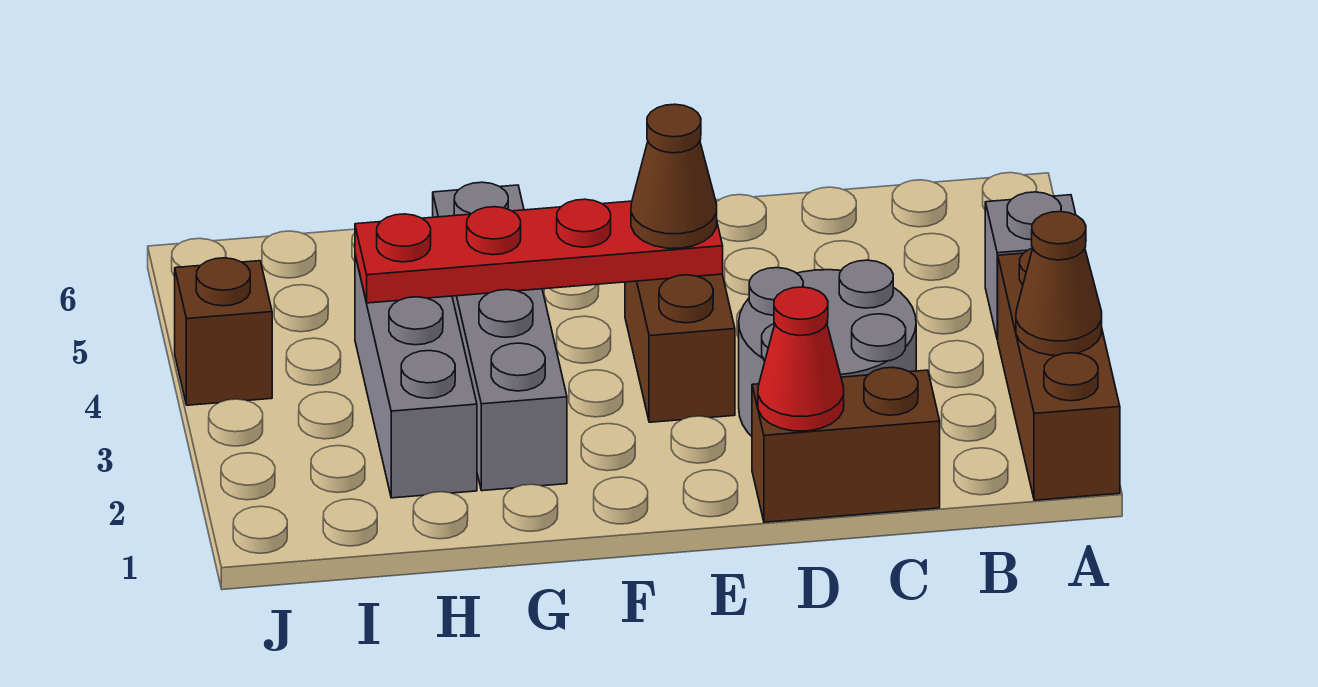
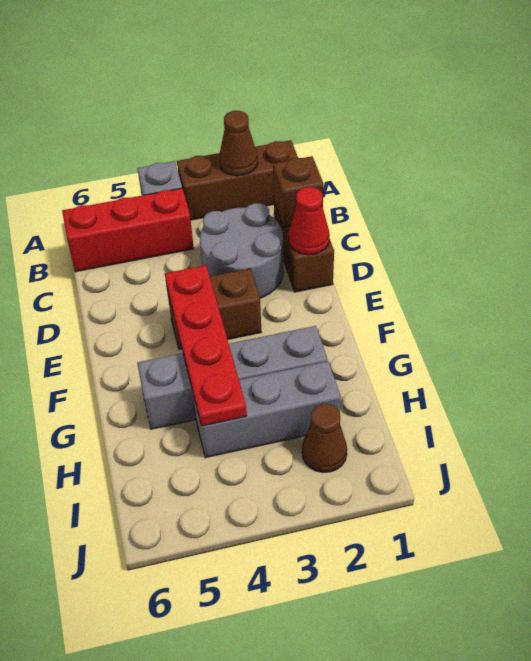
none -> red 1x3 brick [62,188,194,272]
brown 1x1 cone [631,104,717,248] -> brown 1x1 cone moved to [302,404,347,472]
brown 1x1 brick [175,258,272,405] -> brown 1x1 brick moved to [273,156,324,228]

